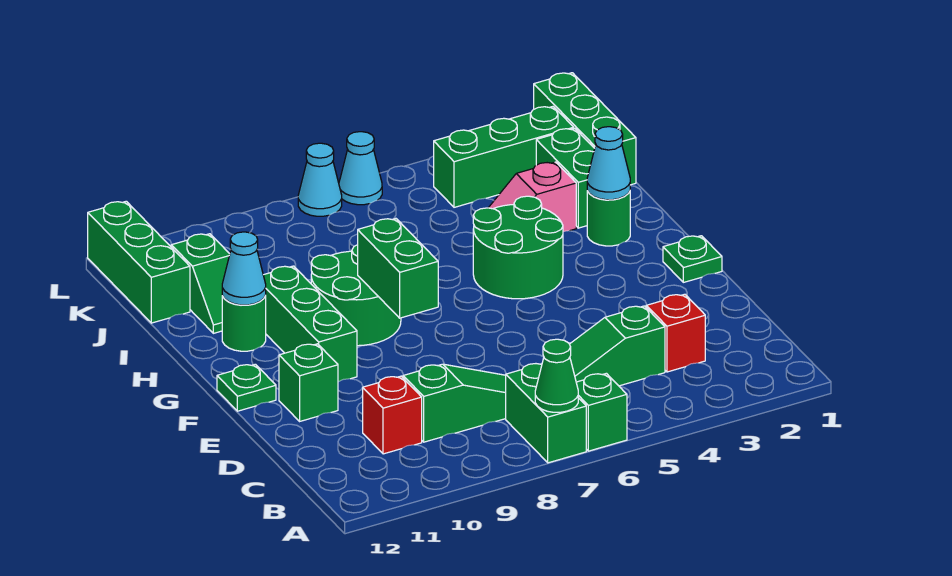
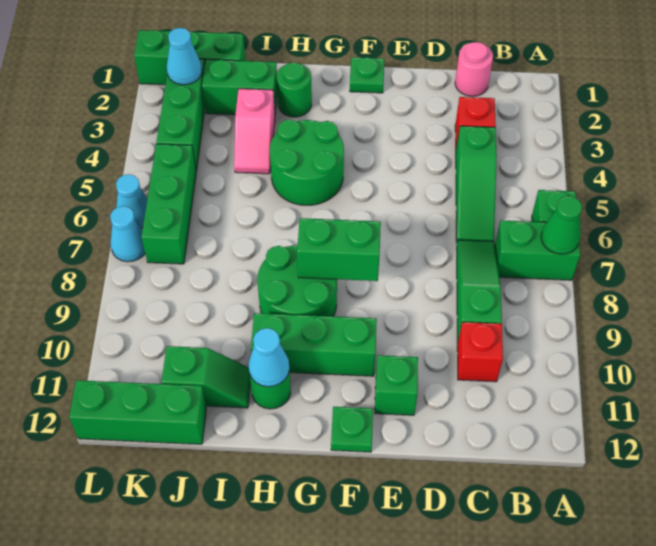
none -> pink 1x1 round brick [455,42,493,96]
cyan 1x1 cone [587,127,630,200] -> cyan 1x1 cone moved to [167,28,202,85]
none -> green 1x3 brick [141,144,196,264]

